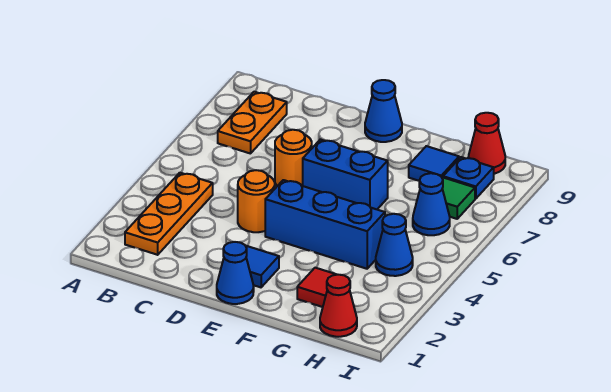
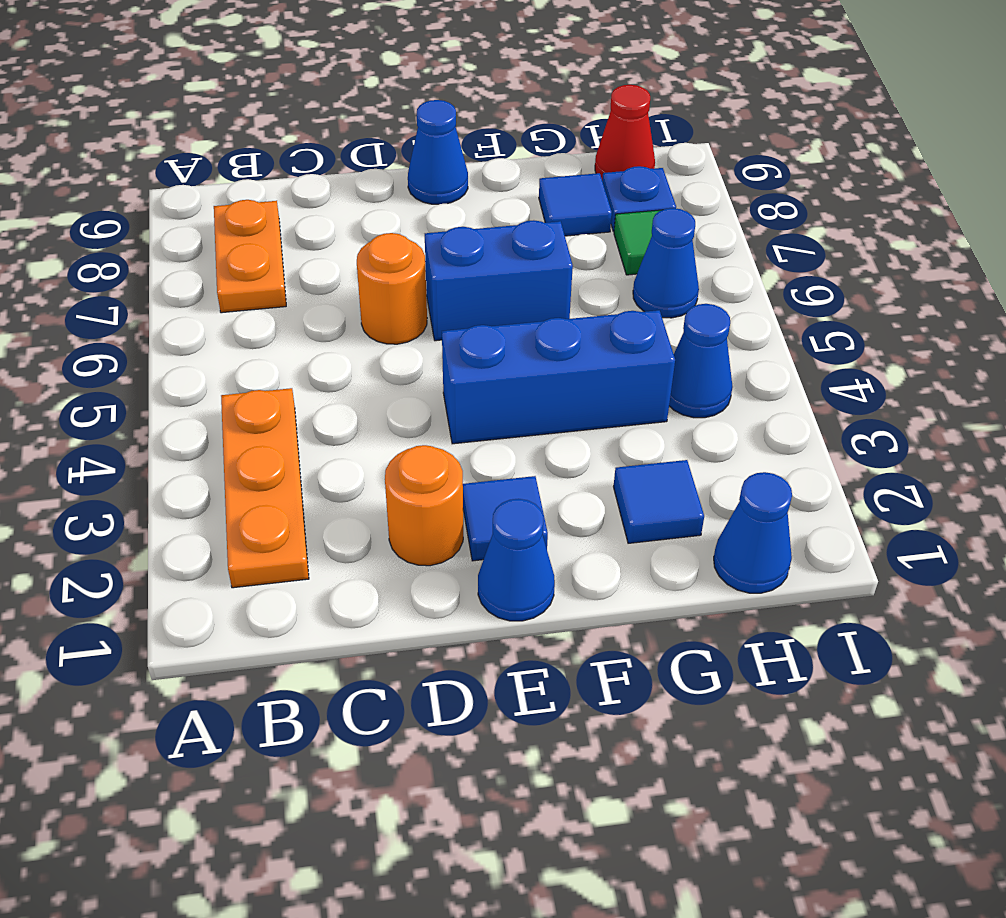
orange 1x1 round brick [238,170,275,232] -> orange 1x1 round brick moved to [385,445,463,566]
red 1x1 tile [297,268,337,307] -> blue 1x1 tile [614,460,704,543]
red 1x1 cone [320,275,357,337] -> blue 1x1 cone [714,472,792,593]

